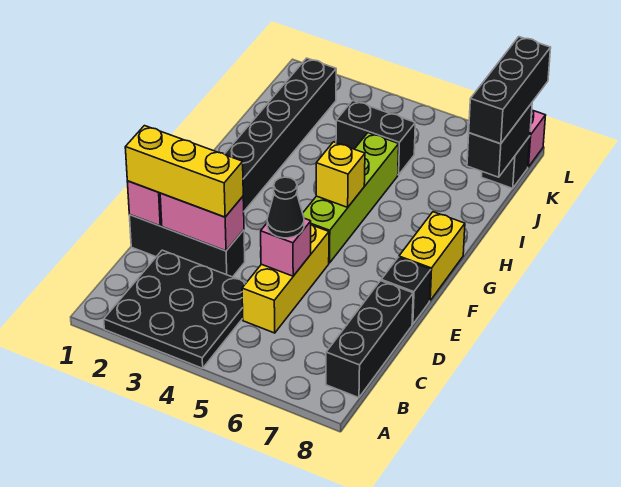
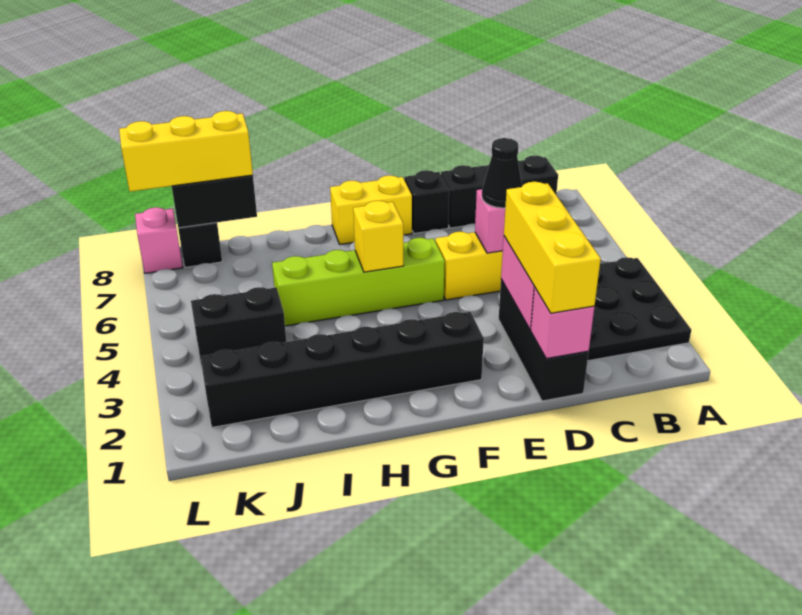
black 1x2 brick [336,101,415,175] -> black 1x2 brick turned to [191,287,286,367]
black 1x3 brick [469,37,551,144] -> yellow 1x3 brick [119,111,253,191]

